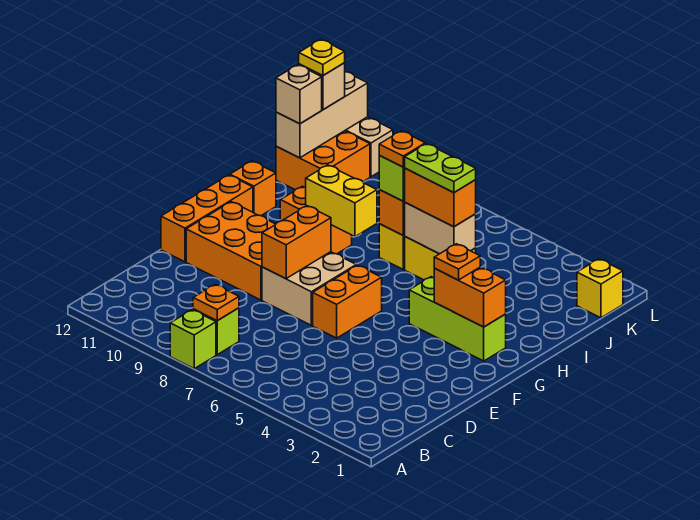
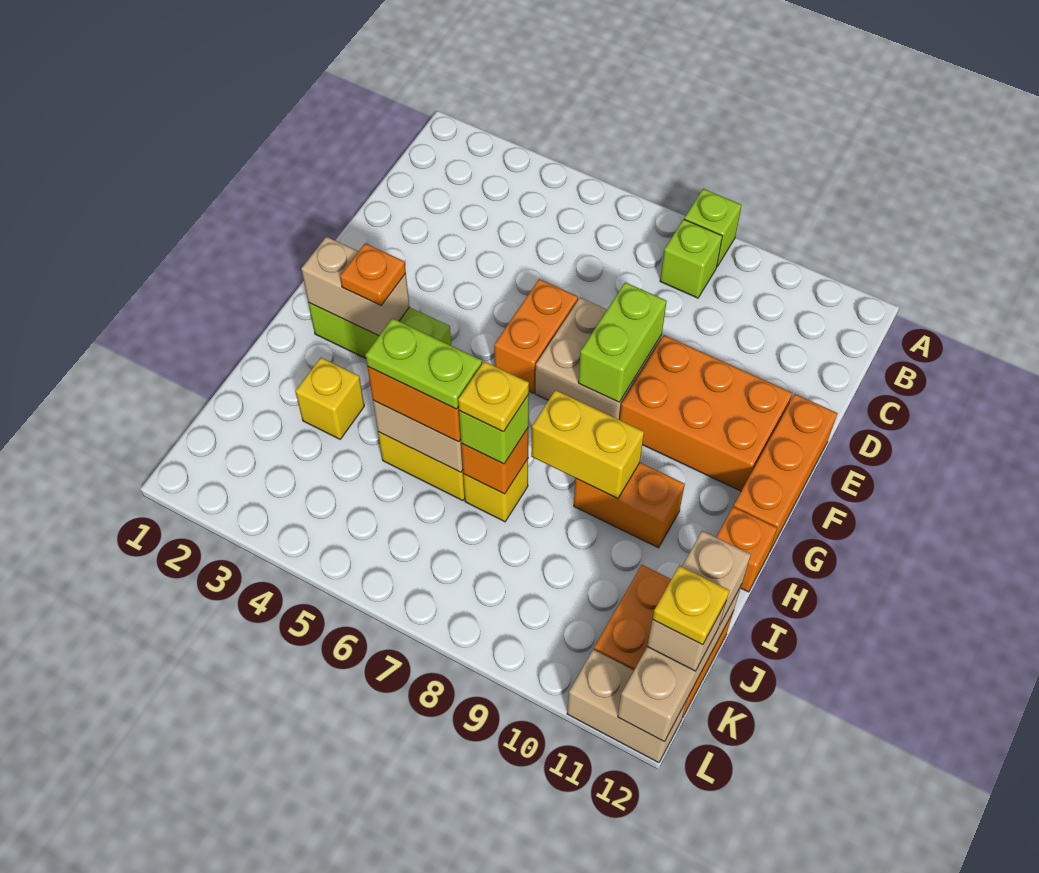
orange 1x1 plate [193,285,239,321] -> none
orange 1x2 brick [262,206,331,279] -> lime 1x2 brick [578,282,667,402]
orange 1x2 brick [434,267,506,327] -> tan 1x2 brick [301,237,410,336]
orange 1x1 plate [379,131,425,167] -> yellow 1x1 plate [458,361,529,432]
yellow 1x1 brick [577,259,623,318] -> yellow 1x1 brick moved to [296,358,364,439]

